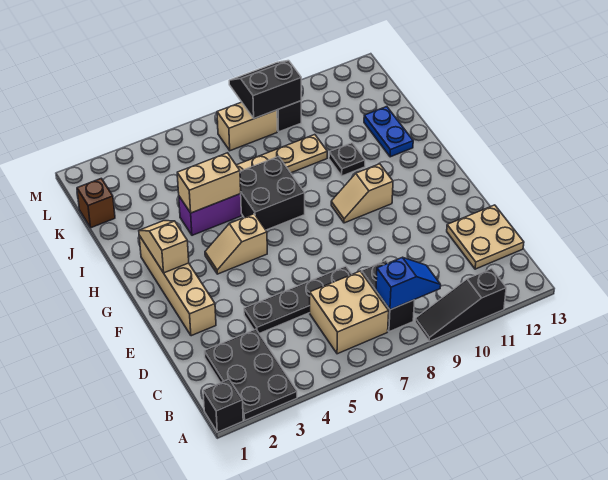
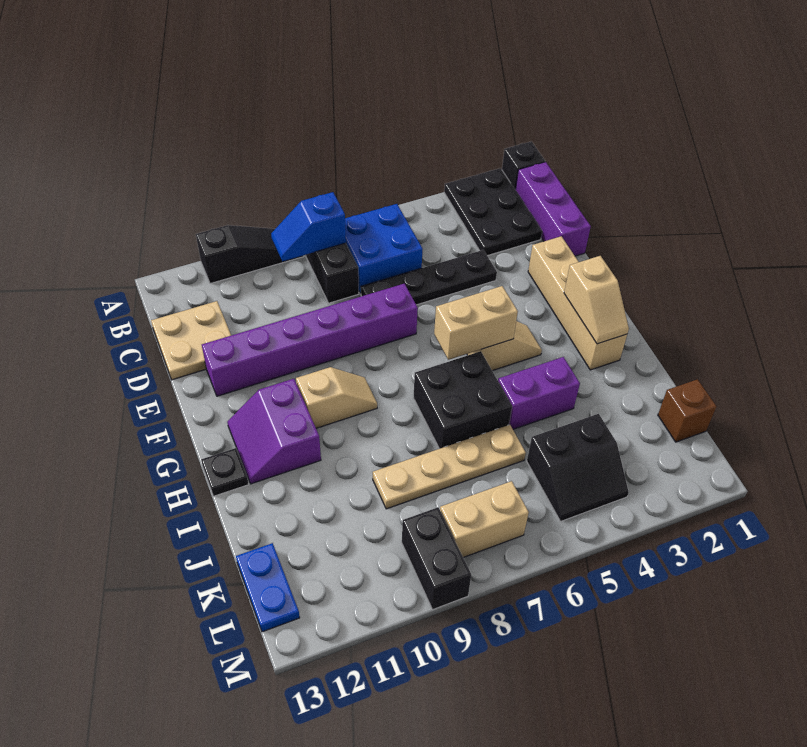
none -> purple 1x3 brick [516,162,591,256]
tan 2x2 brick [310,271,389,354] -> blue 2x2 brick [345,204,423,294]
none -> purple 1x6 brick [202,284,418,396]
none -> purple 2x2 slope [227,379,321,484]
tan 1x2 brick [177,153,241,213] -> tan 1x2 brick moved to [434,286,518,360]
black 1x1 plate [329,143,365,176] -> black 1x1 plate moved to [201,448,249,496]
blue 1x2 plate [364,107,413,157] -> blue 1x2 plate moved to [236,543,300,632]
black 2x2 slope [229,61,301,119] -> black 2x2 slope moved to [527,414,629,521]

